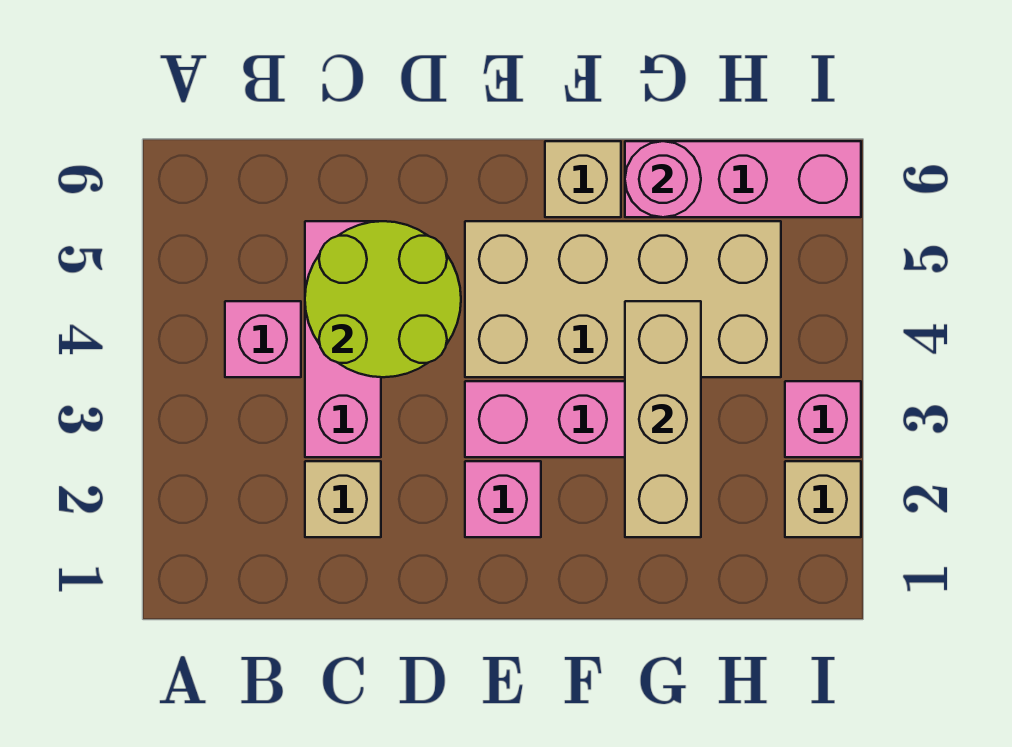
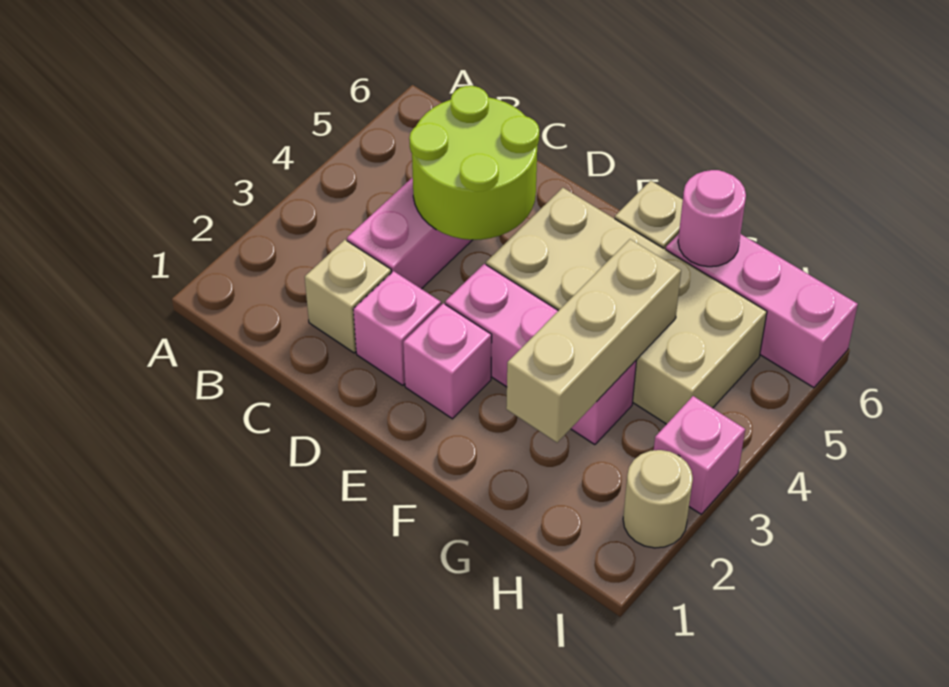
pink 1x1 brick [225,301,301,377] -> pink 1x1 brick moved to [353,271,441,385]
tan 1x1 brick [785,461,861,537] -> tan 1x1 round brick [623,450,693,548]

